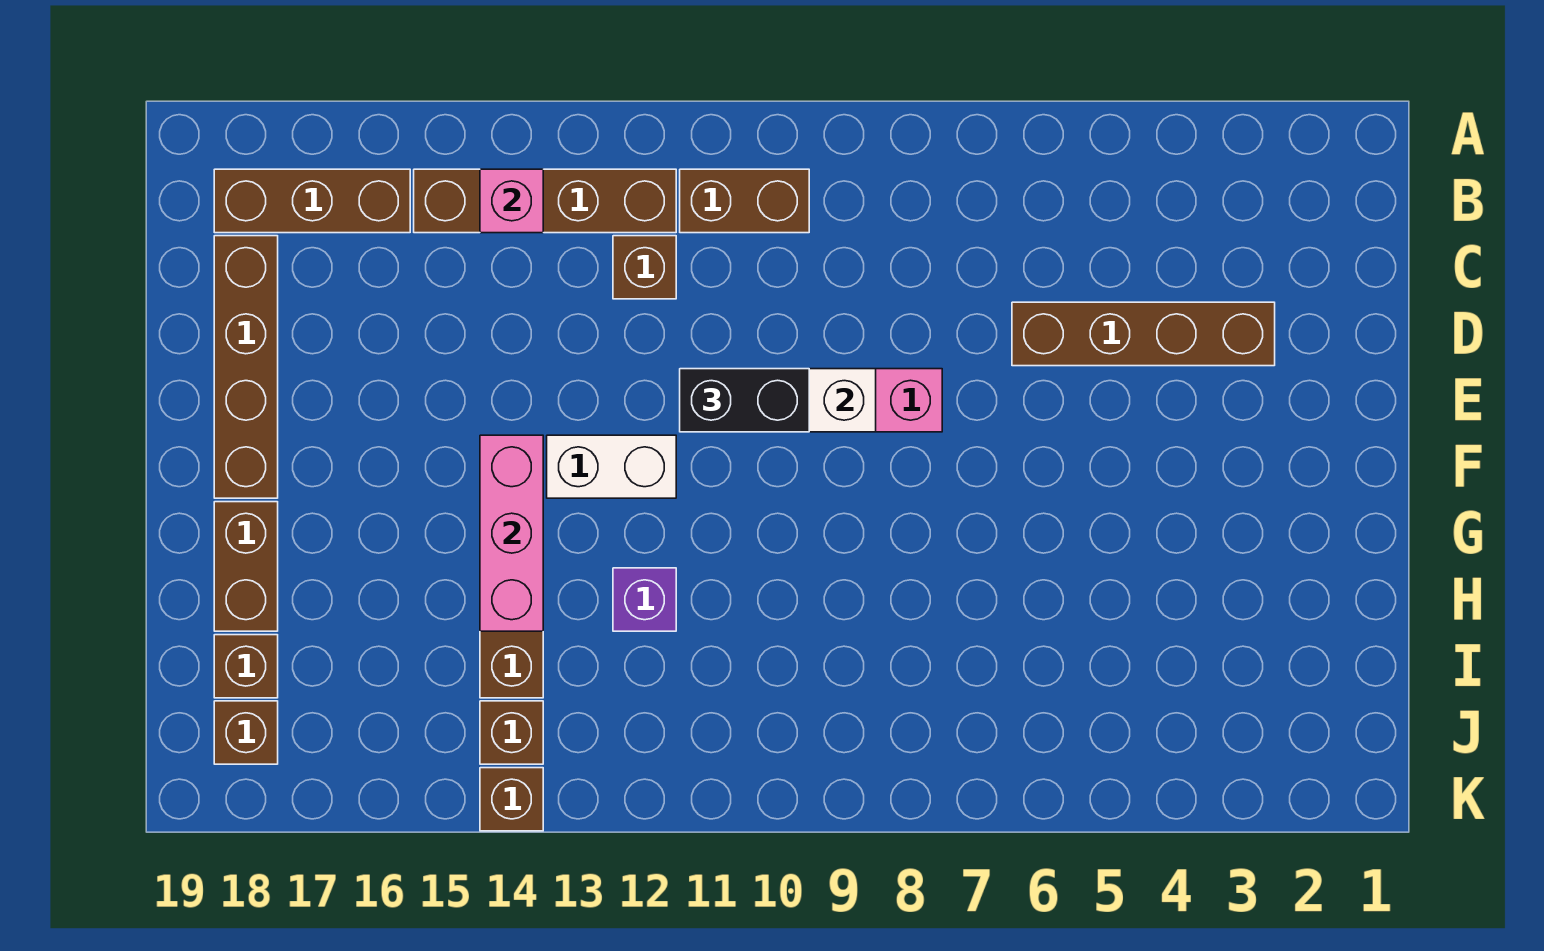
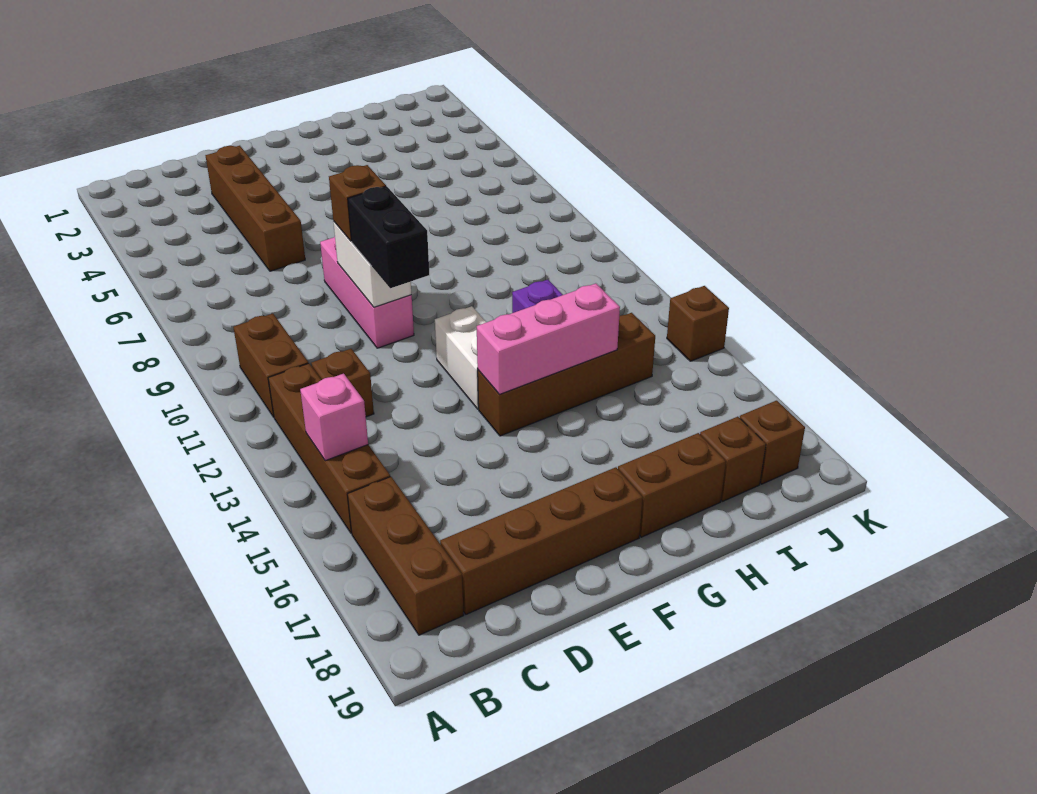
brown 1x1 brick [480,701,543,764] -> brown 1x1 brick moved to [329,165,386,241]

